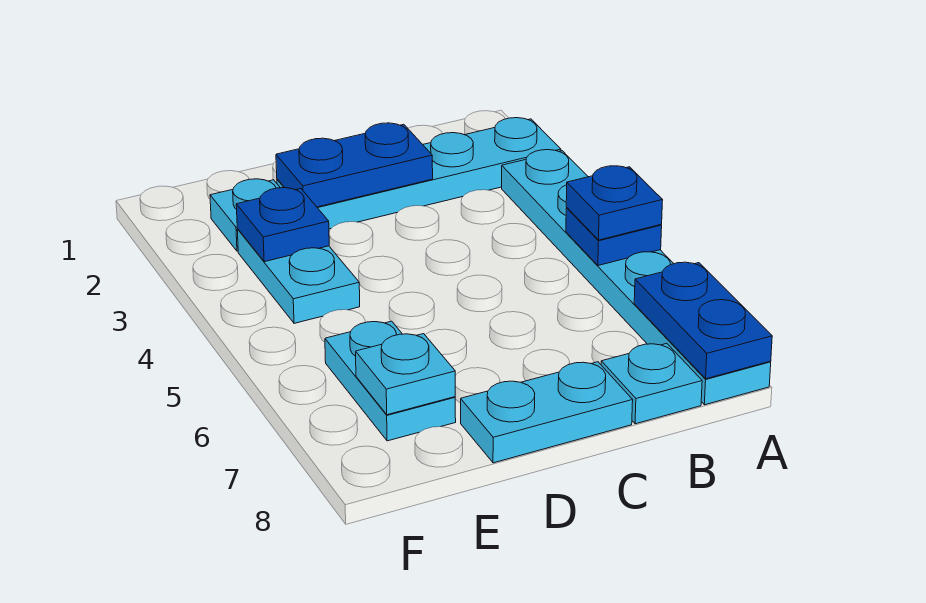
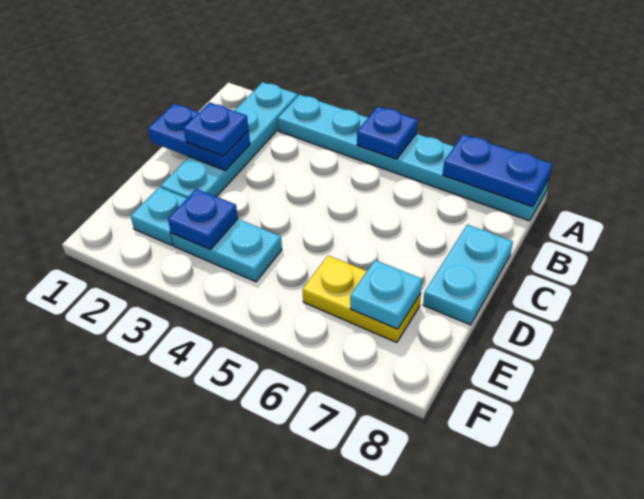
blue 1x1 plate [566,166,663,240] -> blue 1x1 plate moved to [183,102,249,156]
cyan 1x1 plate [601,343,702,424] -> none
blue 1x2 plate [276,123,433,207] -> blue 1x2 plate turned to [148,104,250,171]
cyan 1x2 plate [325,321,456,441] -> yellow 1x2 plate [302,256,421,343]

